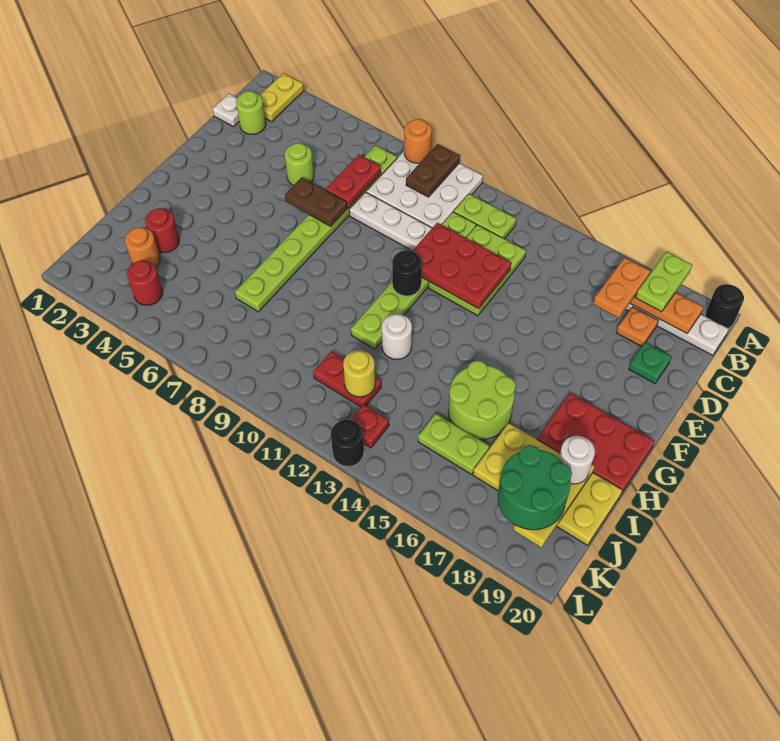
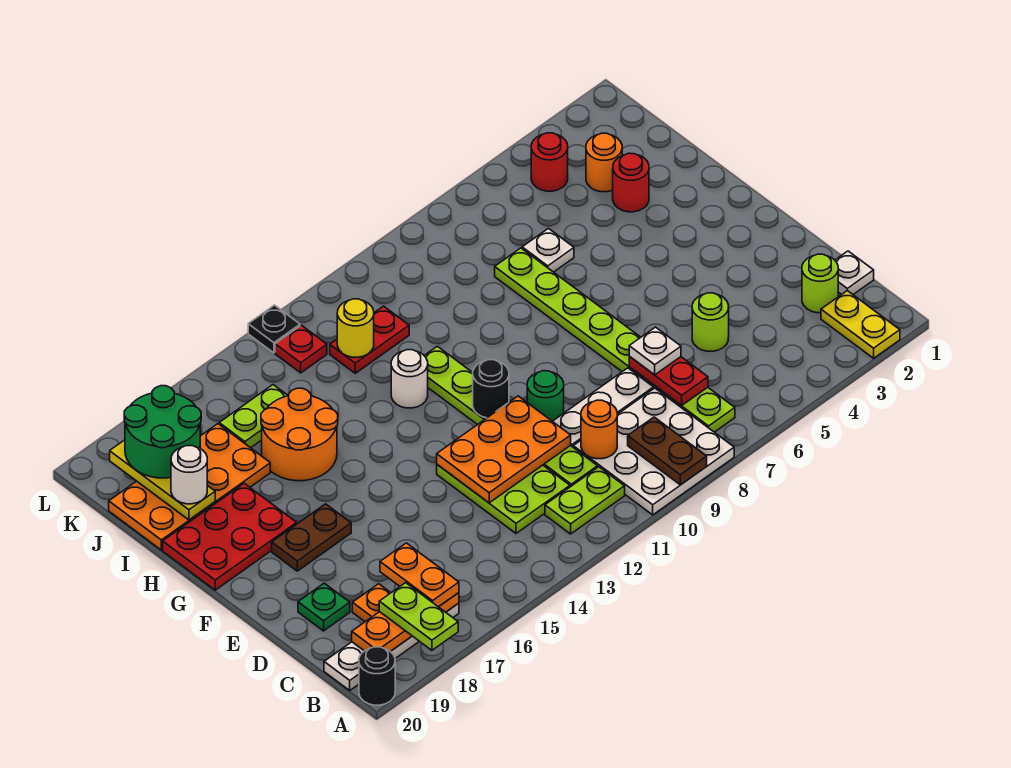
orange 1x1 round brick [404,119,432,163] -> orange 1x1 round brick moved to [581,400,617,459]
none -> white 1x1 plate [629,327,681,375]
red 2x3 plate [412,223,511,309] -> orange 2x3 plate [437,396,571,503]
brown 1x2 plate [285,177,347,226] -> brown 1x2 plate moved to [272,504,351,571]
none -> green 1x1 round brick [527,371,564,421]
lime 2x2 round brick [448,361,516,439] -> orange 2x2 round brick [261,388,338,481]
none -> white 1x1 plate [522,228,574,272]
yellow 2x4 plate [473,423,622,545] -> orange 2x4 plate [109,424,270,550]
black 1x1 round brick [331,420,364,467] -> black 1x1 plate [248,305,300,353]

